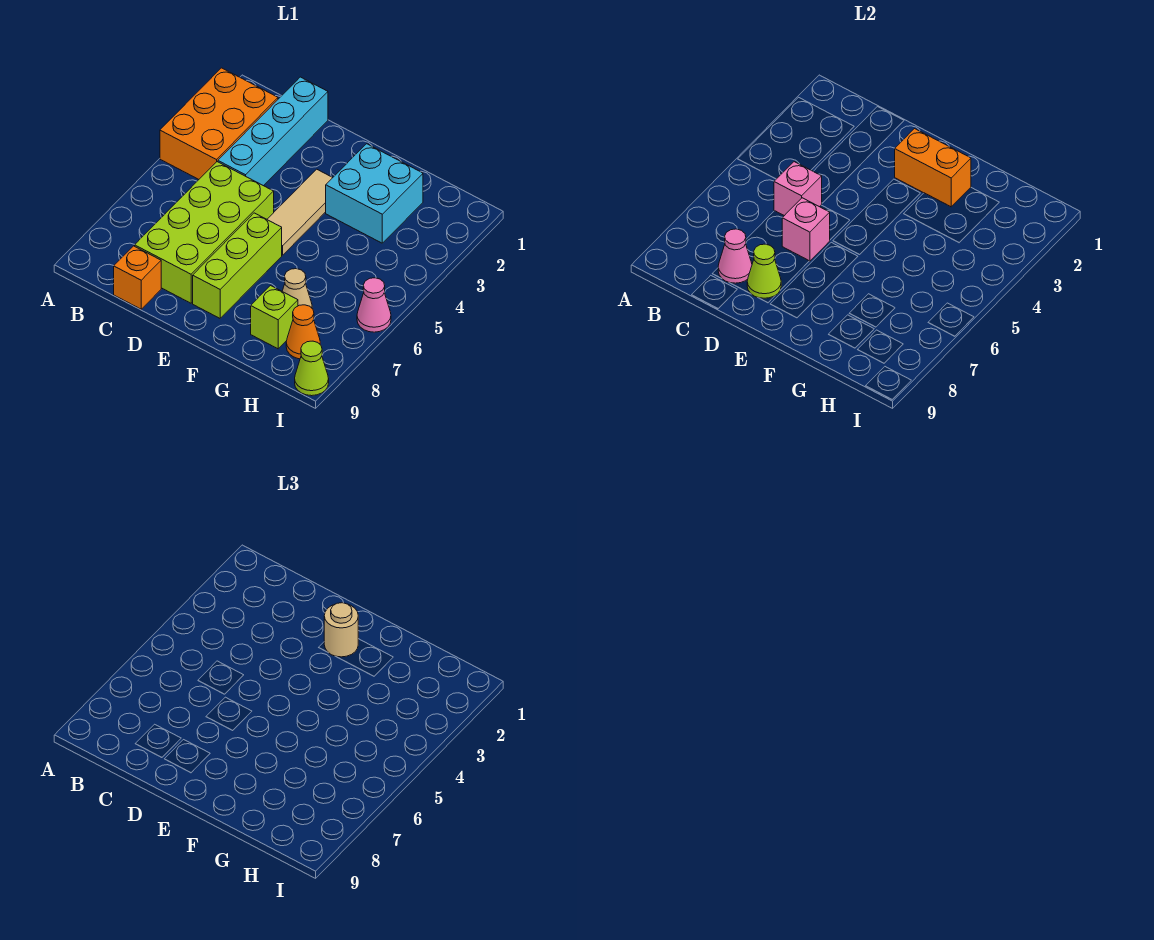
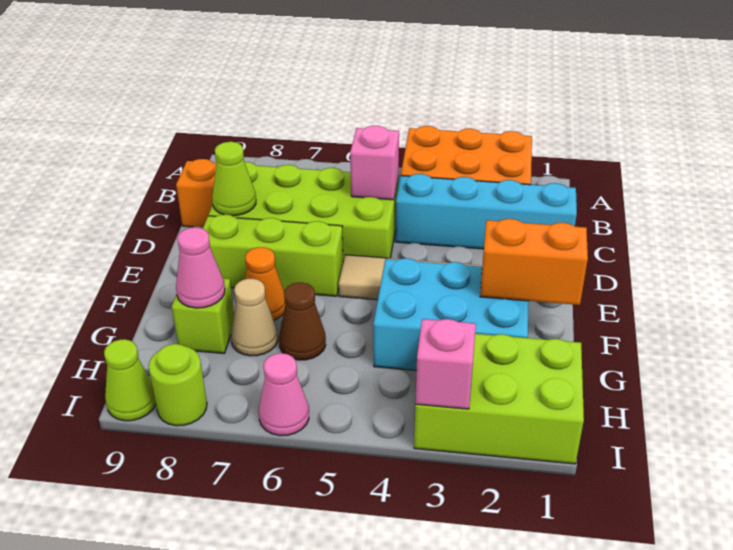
pink 1x1 cone [718,229,752,283] -> pink 1x1 cone moved to [176,227,225,308]
pink 1x1 brick [782,198,830,261] -> pink 1x1 brick moved to [415,319,476,409]
orange 1x2 brick [895,129,971,207] -> orange 1x2 brick turned to [480,219,588,305]
tan 1x1 round brick [324,603,358,657] -> none
cyan 2x2 brick [326,144,423,243] -> cyan 2x3 brick [373,258,529,371]
none -> brown 1x1 cone [279,283,326,360]
none -> lime 2x3 brick [414,334,584,464]
orange 1x1 cone [286,305,320,359] -> orange 1x1 cone moved to [245,247,285,320]
none -> lime 1x1 round brick [149,344,207,426]

